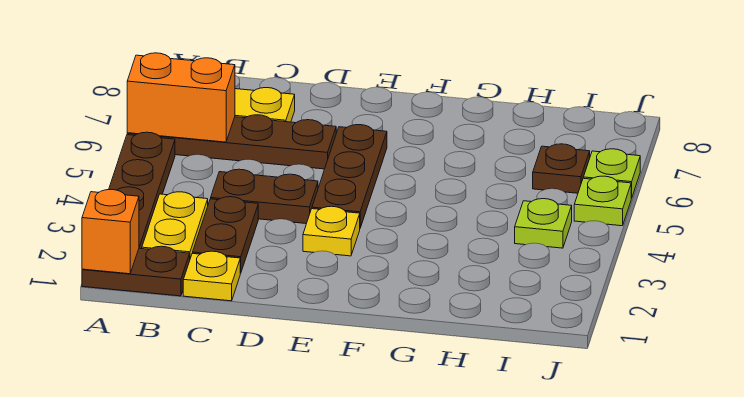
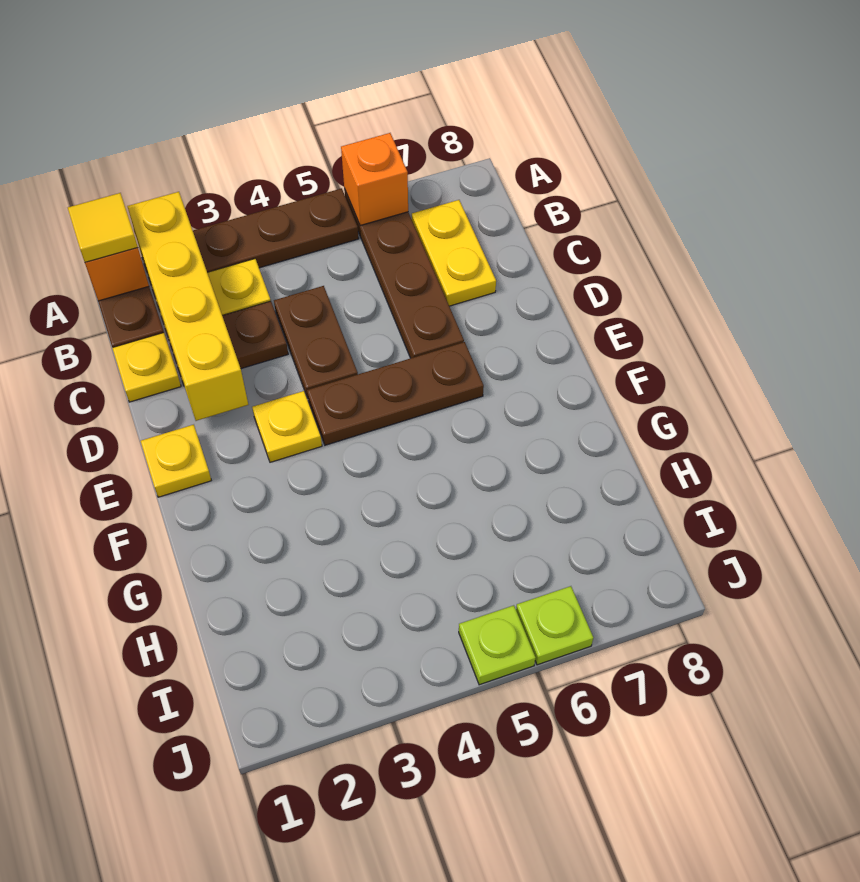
none -> yellow 1x1 tile [68,193,138,262]
none -> yellow 1x4 brick [127,192,248,421]
orange 1x2 brick [127,53,235,142] -> orange 1x1 brick [341,133,408,226]
none -> yellow 1x1 plate [141,425,211,497]
lime 1x1 plate [515,199,572,248] -> none
brown 1x1 plate [533,144,590,193] -> none

